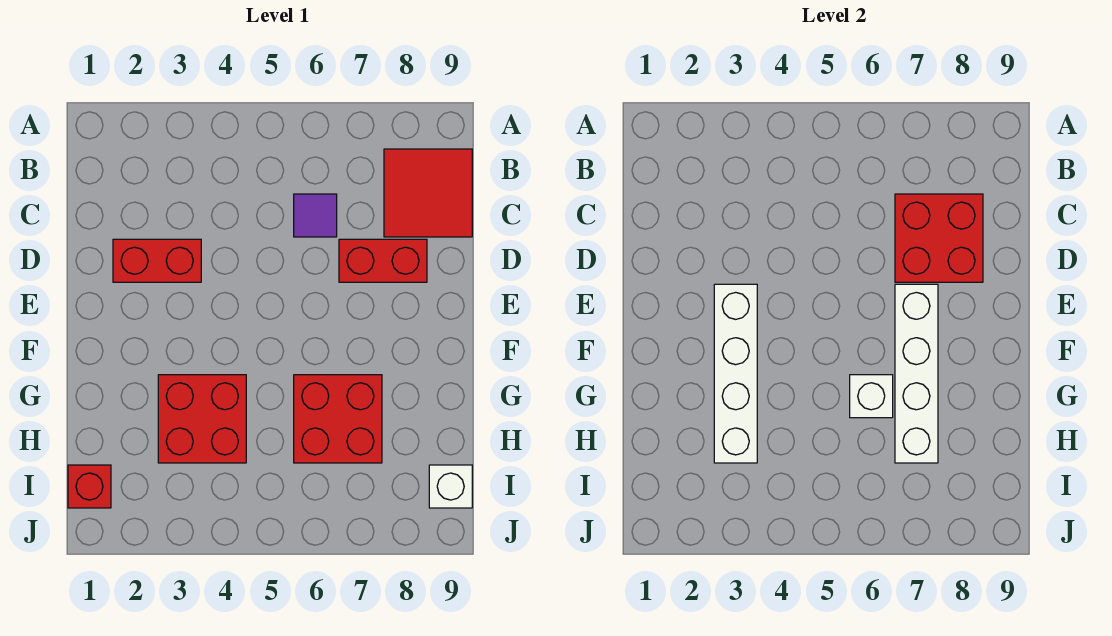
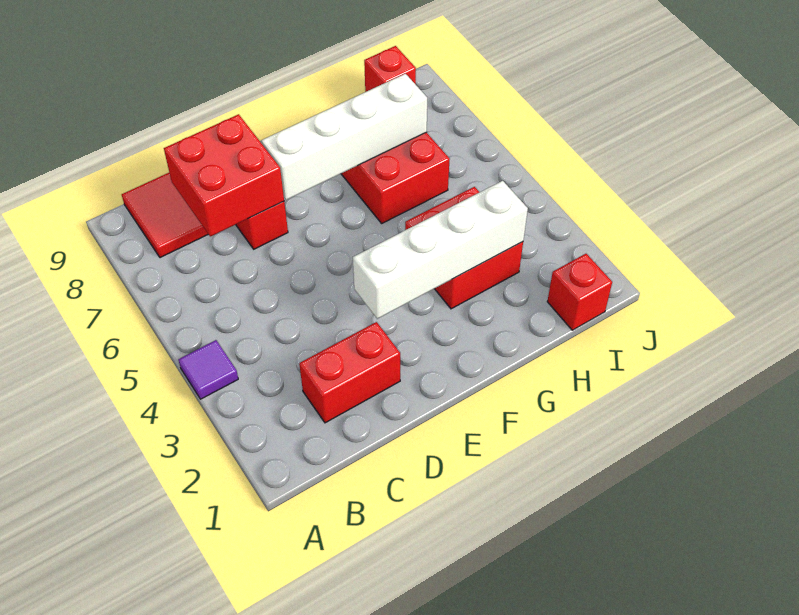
purple 1x1 tile [294,194,337,237] -> purple 1x1 tile moved to [178,340,238,399]
red 1x2 brick [113,239,201,282] -> red 1x2 brick turned to [299,322,400,423]
white 1x1 brick [850,375,893,418] -> none
white 1x1 brick [429,465,472,508] -> red 1x1 brick [364,46,416,92]

